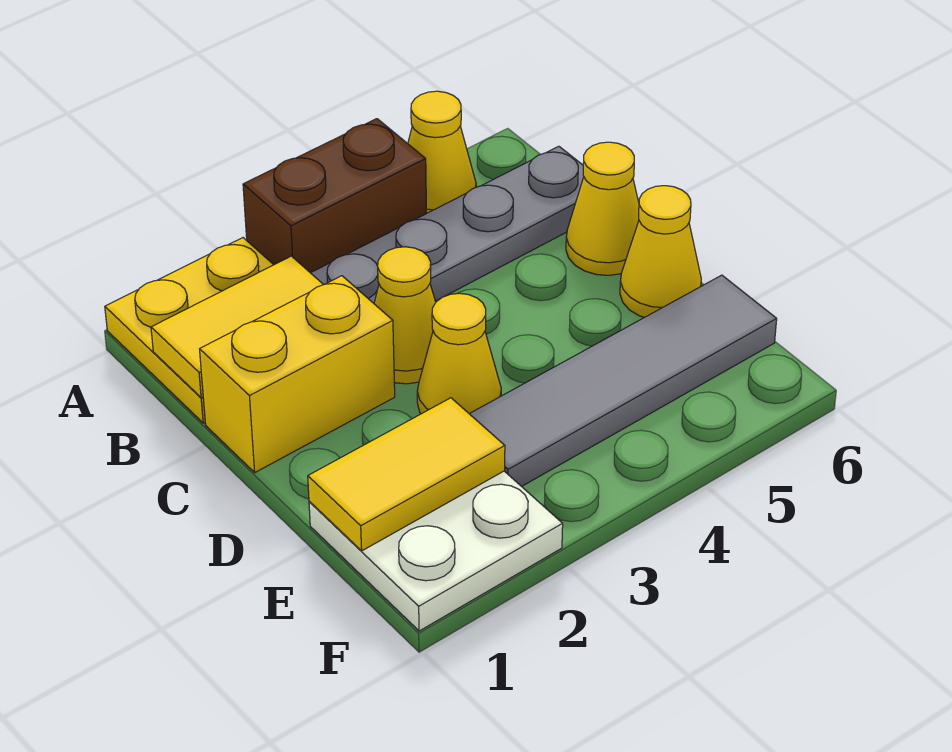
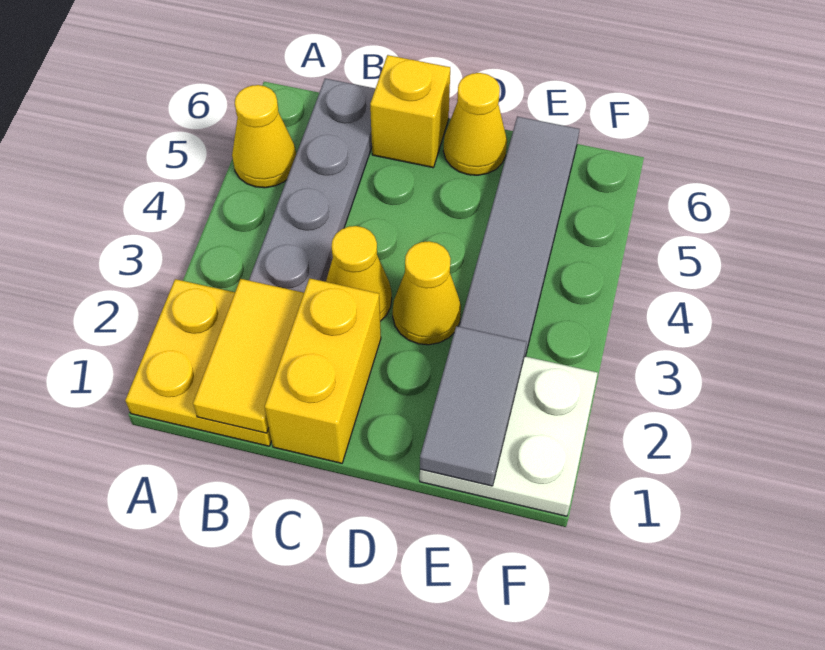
brown 1x2 brick [243,119,427,273] -> none
yellow 1x1 cone [566,142,639,275] -> yellow 1x1 brick [370,55,450,167]
yellow 1x2 tile [308,398,505,551] -> grey 1x2 tile [420,326,526,486]

